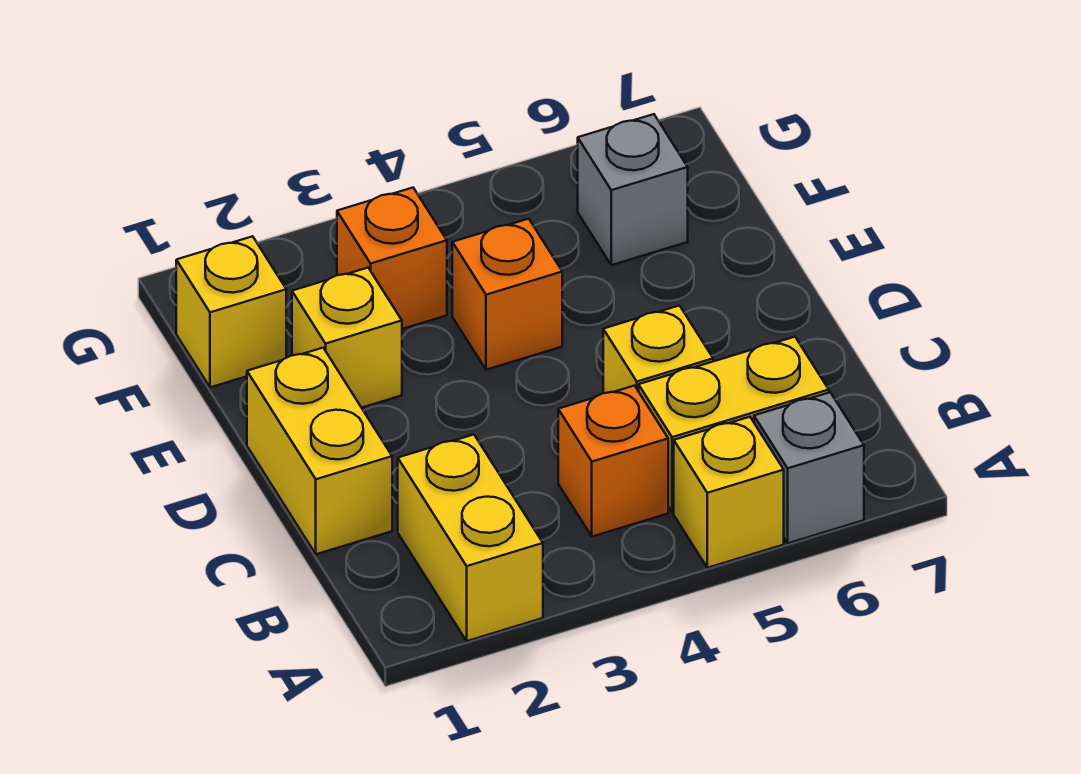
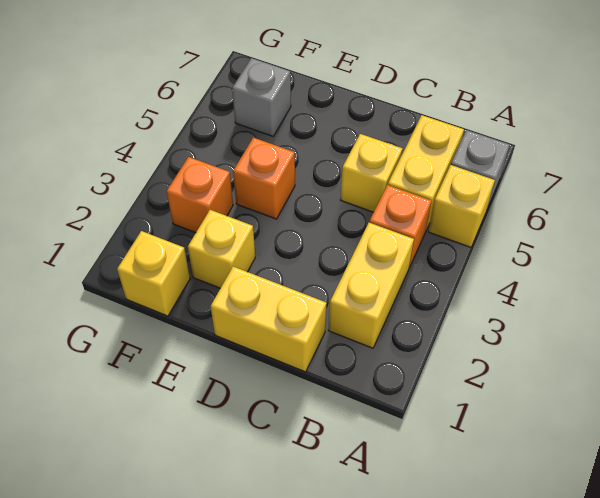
yellow 1x2 brick [398,435,543,641] -> yellow 1x2 brick turned to [328,223,414,348]

